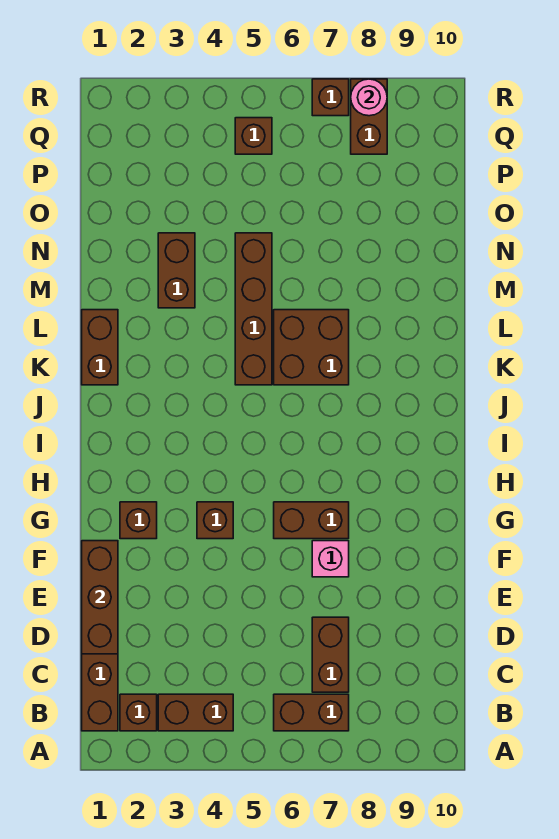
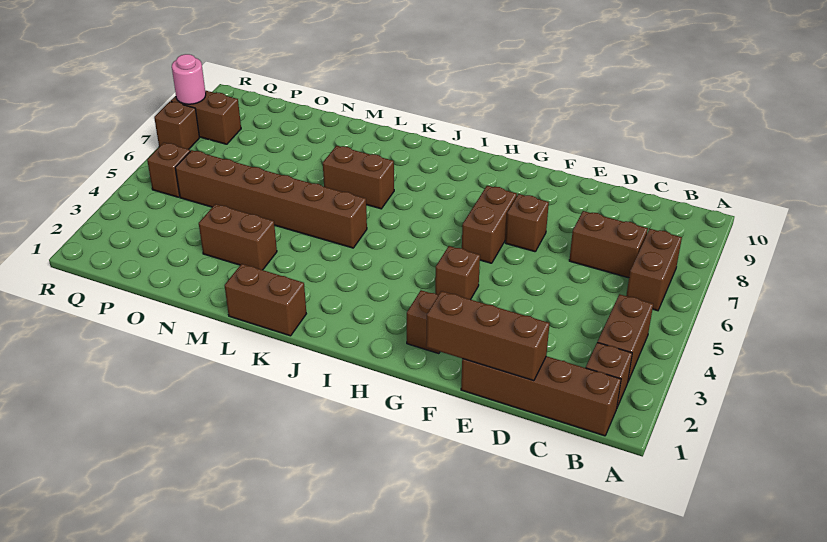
pink 1x1 brick [312,541,349,577] -> brown 1x1 brick [505,194,549,252]
brown 1x4 brick [235,233,272,385] -> brown 1x6 brick [175,150,367,248]
brown 2x2 brick [274,310,349,385] -> brown 1x2 brick [323,146,394,209]

